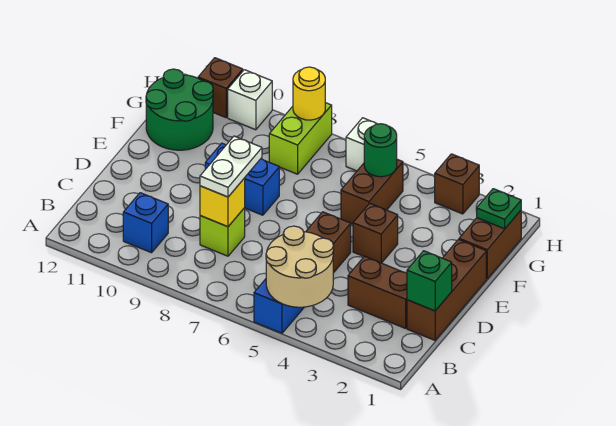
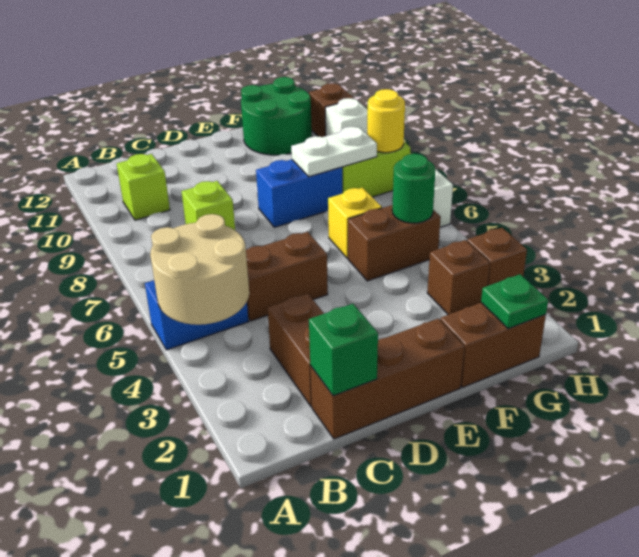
blue 1x1 brick [123,193,168,253] -> lime 1x1 brick [117,154,170,220]
yellow 1x1 brick [200,178,245,227] -> yellow 1x1 brick moved to [328,188,382,258]
white 1x2 plate [200,136,262,197] -> white 1x2 plate moved to [291,127,377,177]
brown 1x1 brick [353,203,398,263] -> brown 1x1 brick moved to [427,240,490,315]
blue 1x2 brick [205,143,279,215] -> blue 1x2 brick turned to [256,160,342,227]

